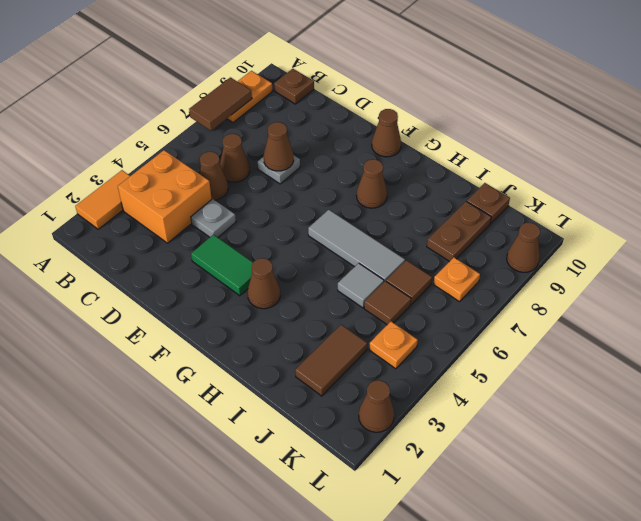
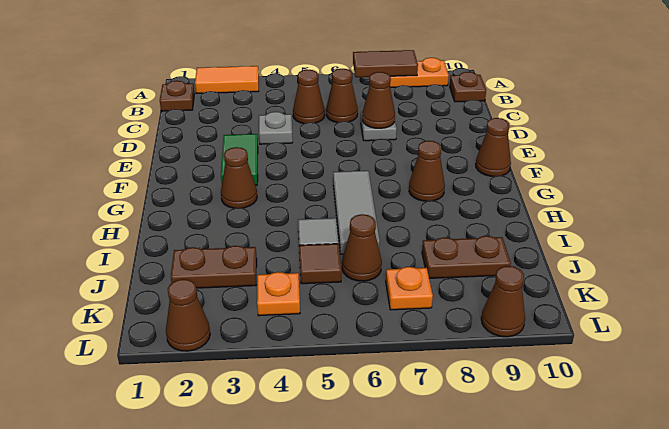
orange 2x2 brick [118,150,212,243] -> none
brown 1x2 tile [295,325,367,396] -> brown 1x2 plate [171,246,257,288]
brown 1x1 tile [386,260,432,305] -> brown 1x1 cone [342,214,382,281]
brown 1x1 plate [467,183,510,224] -> brown 1x1 plate moved to [160,81,195,111]

